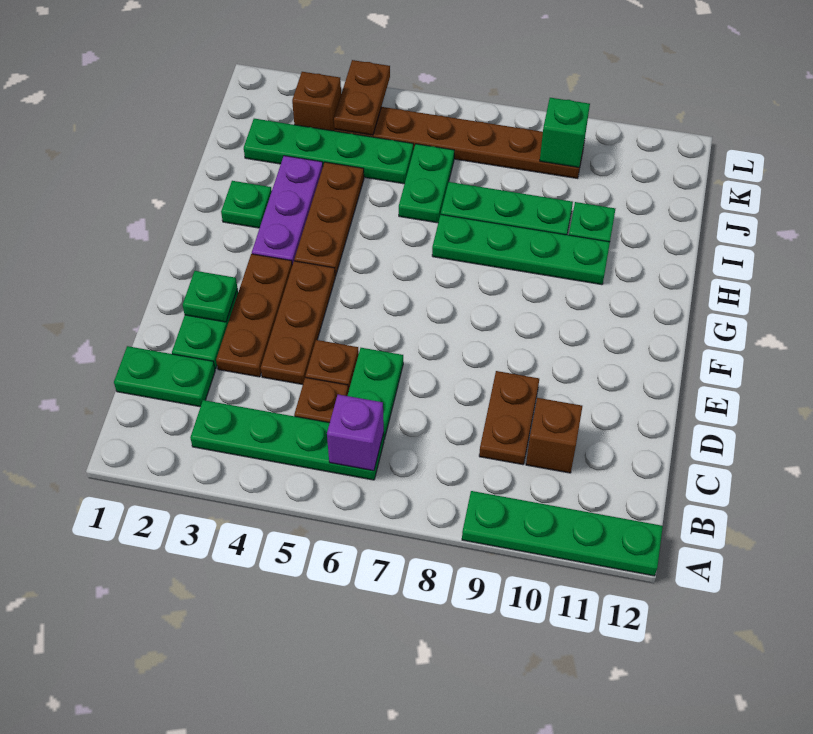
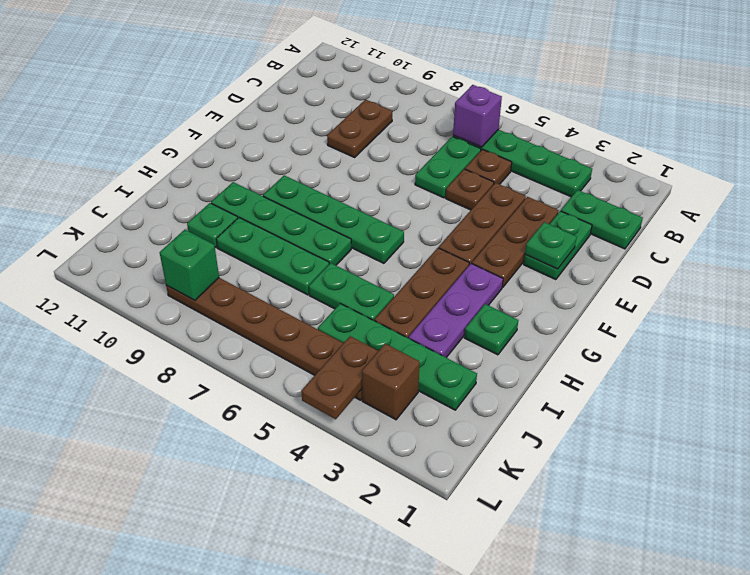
green 1x4 plate [462,491,663,576] -> green 1x4 plate moved to [263,175,404,263]
brown 1x1 brick [526,398,582,473] -> none
green 1x2 plate [399,144,454,223] -> green 1x2 plate turned to [309,263,394,321]

